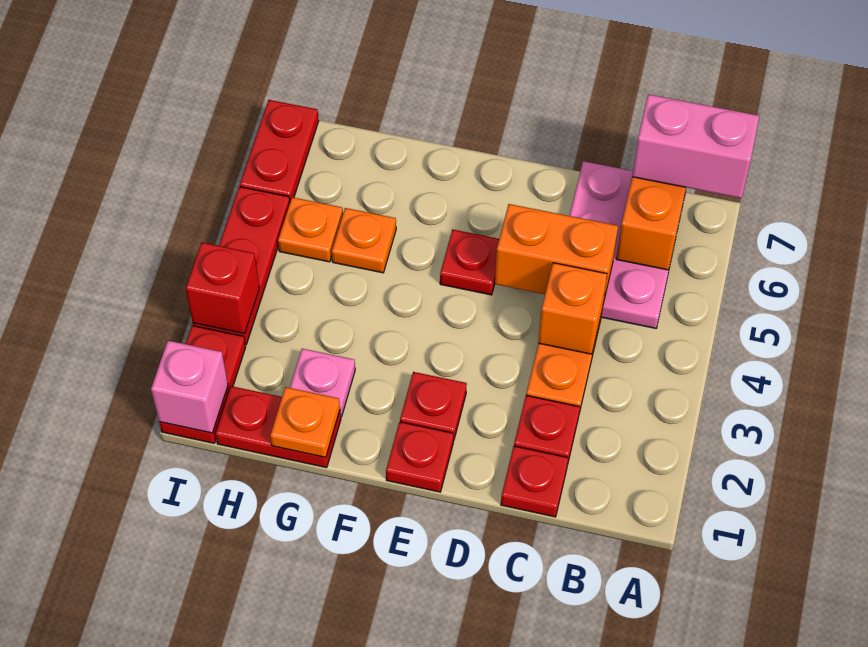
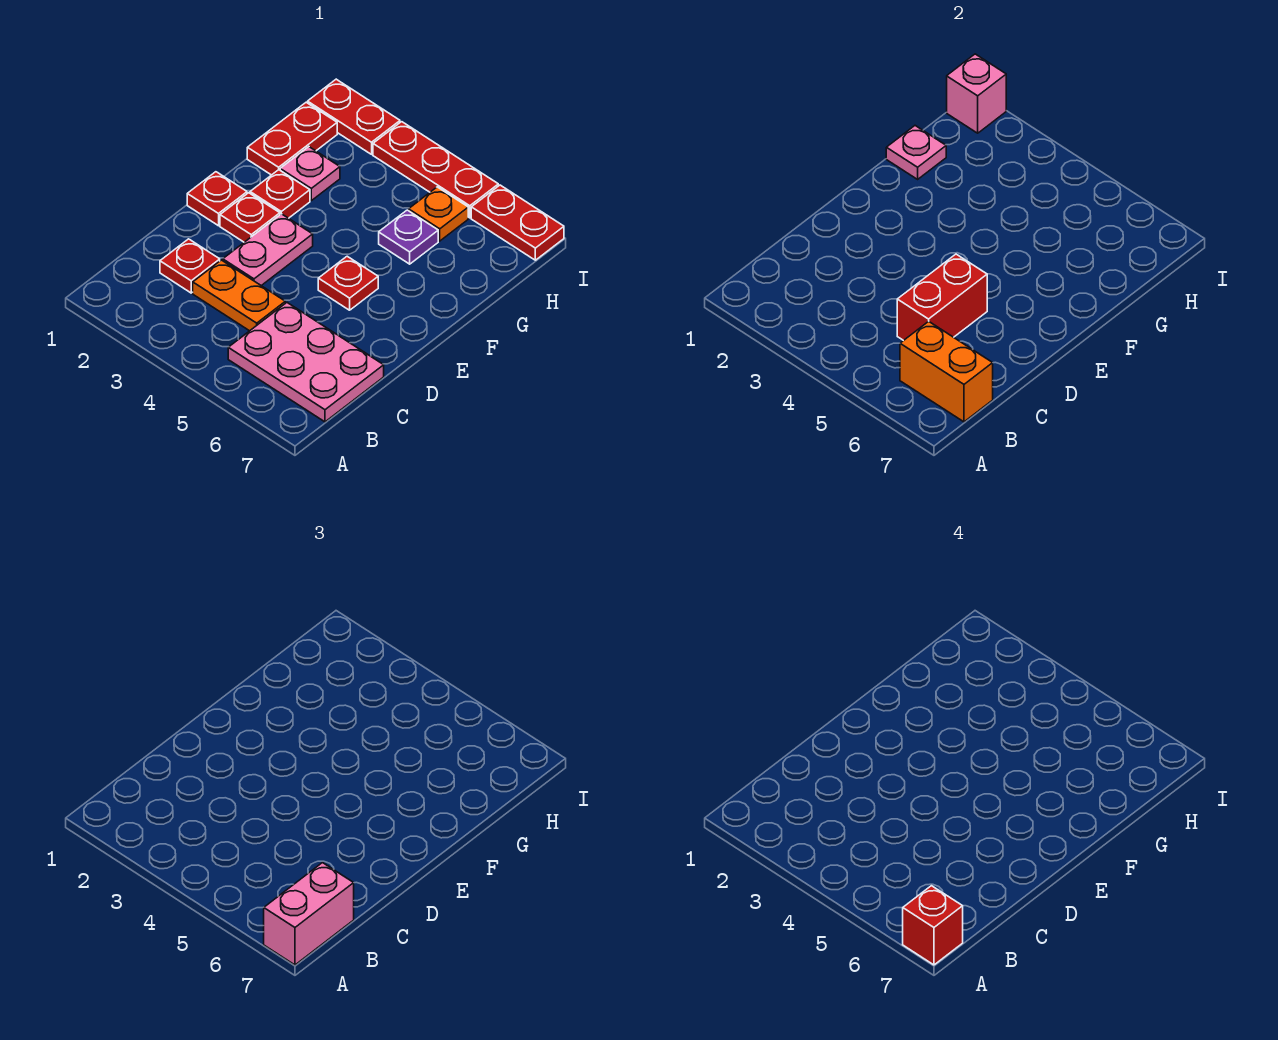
red 1x1 plate [501,446,568,517] -> red 1x1 plate moved to [250,170,310,218]
orange 1x1 brick [538,263,607,354] -> none
orange 1x2 brick [495,204,618,303] -> red 1x2 brick [897,254,987,341]
none -> pink 1x2 plate [223,214,313,286]
orange 1x1 plate [270,387,340,457] -> pink 1x1 plate [886,126,946,179]
orange 1x1 plate [332,208,396,273] -> purple 1x1 plate [379,210,438,264]
red 1x1 brick [186,242,259,334] -> red 1x1 brick moved to [903,886,963,965]

